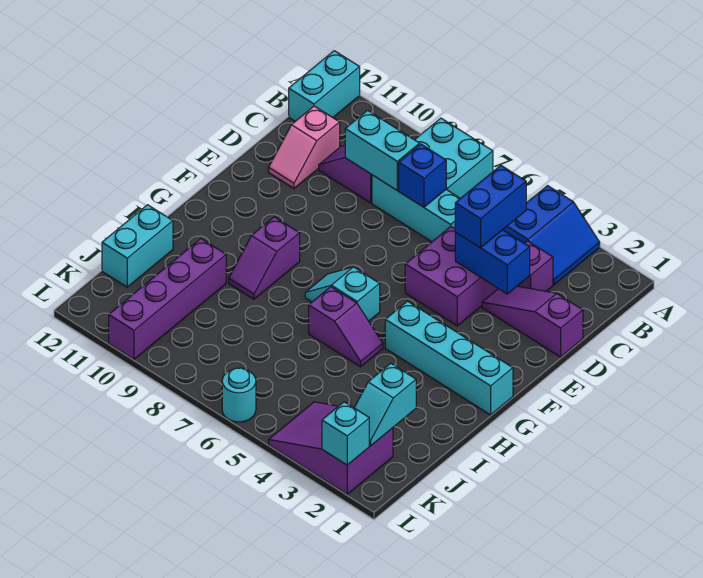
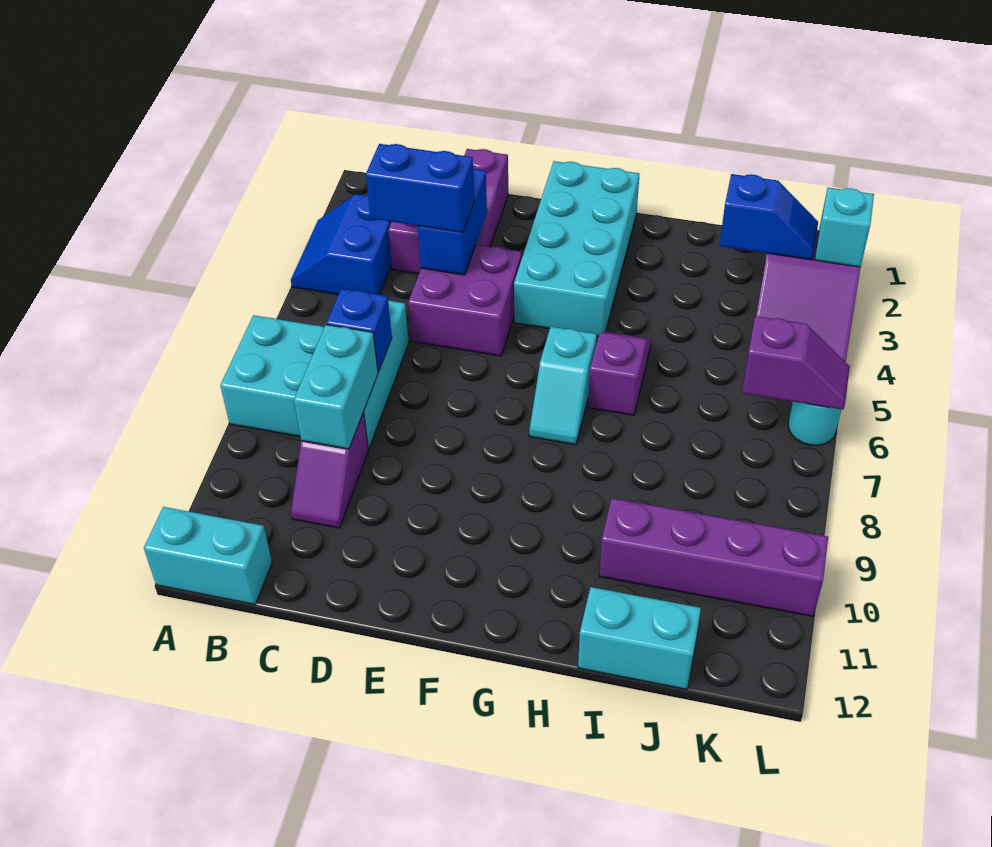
blue 2x2 slope [503,186,600,285] -> blue 2x2 slope turned to [291,194,392,295]
pink 1x2 slope [269,106,340,188] -> none
cyan 1x4 brick [385,301,513,415] -> cyan 2x4 brick [514,161,640,336]
purple 1x2 slope [229,217,300,299] -> purple 1x2 slope moved to [742,316,850,410]
cyan 1x2 slope [354,363,416,446] -> blue 1x2 slope [719,174,818,260]

